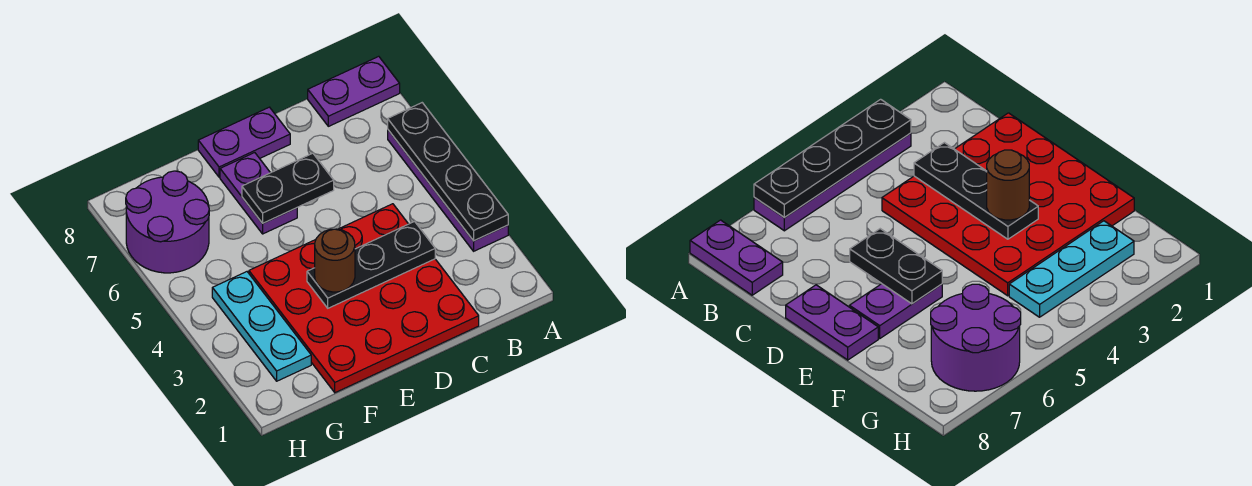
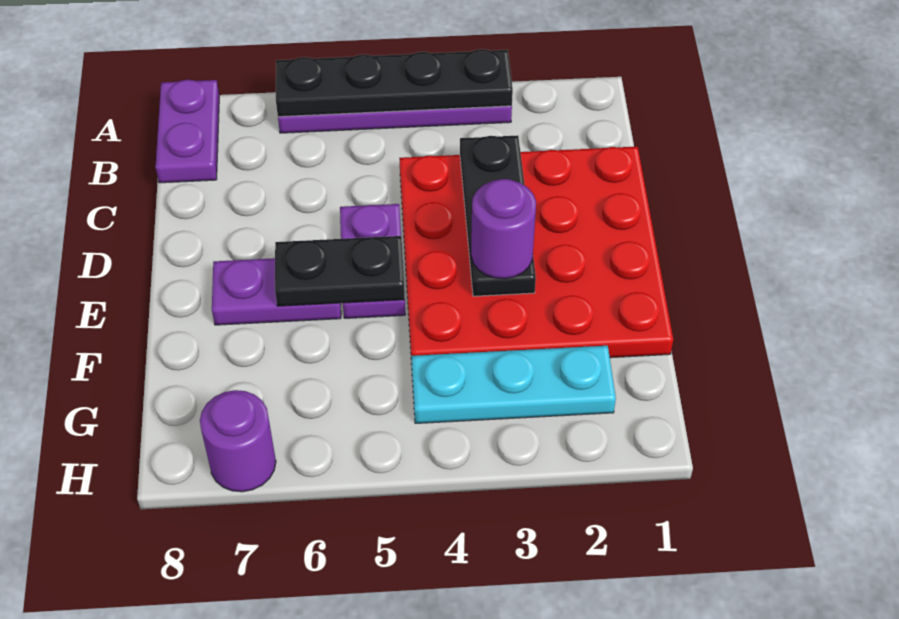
black 1x2 plate [242,153,334,223] -> black 1x2 plate turned to [275,236,405,306]
purple 1x2 plate [198,107,290,177] -> purple 1x2 plate moved to [340,204,405,318]
brown 1x1 round brick [315,229,355,292] -> purple 1x1 round brick [471,179,536,279]
purple 2x2 round brick [126,171,209,273] -> purple 1x1 round brick [200,390,276,492]

